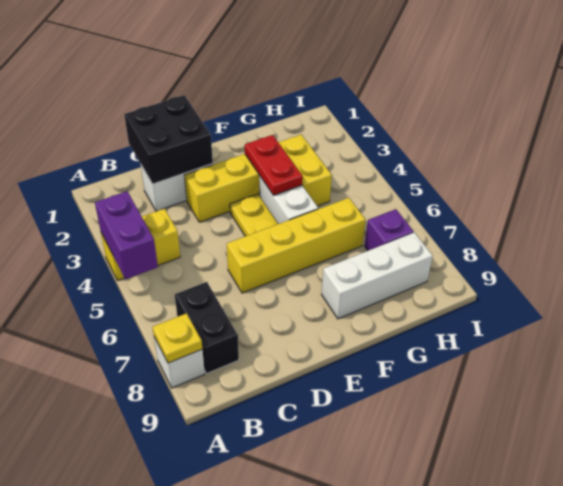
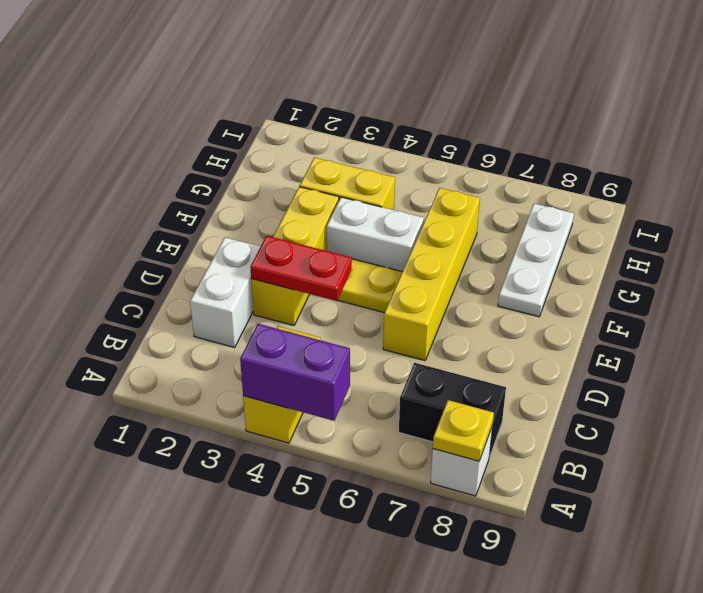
black 2x2 brick [124,95,213,184] -> none
red 1x2 plate [245,135,303,195] -> red 1x2 plate moved to [250,236,352,301]
white 1x3 brick [321,232,433,319] -> white 1x3 plate [498,204,574,317]
purple 1x1 brick [365,209,413,251] -> none

